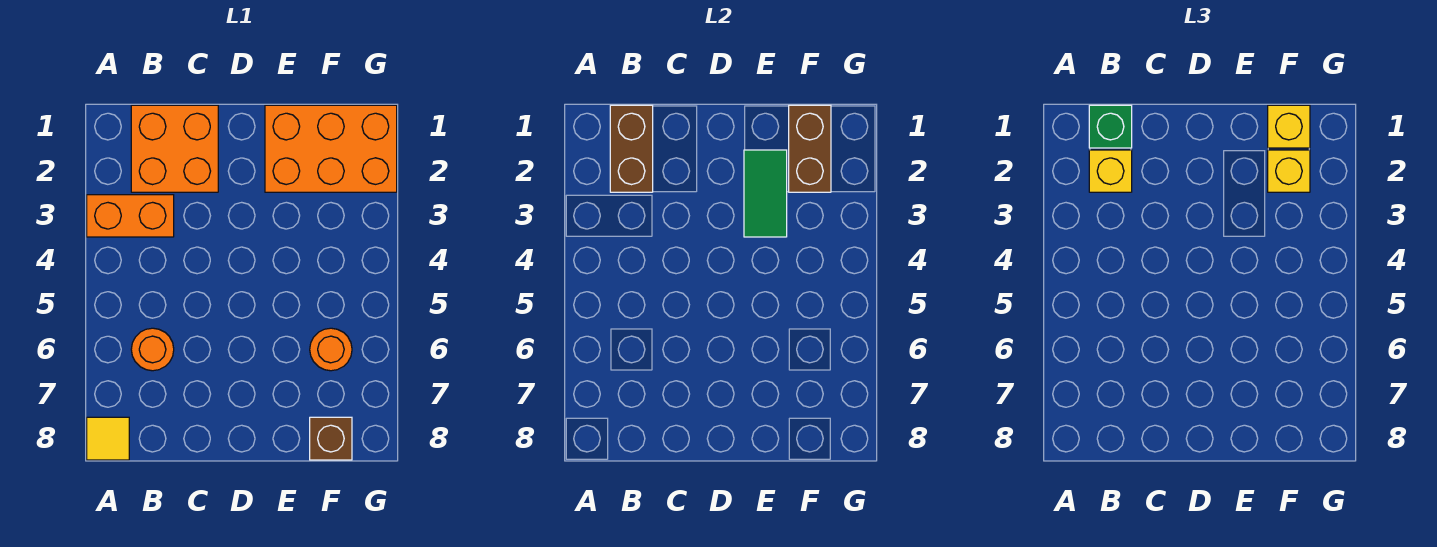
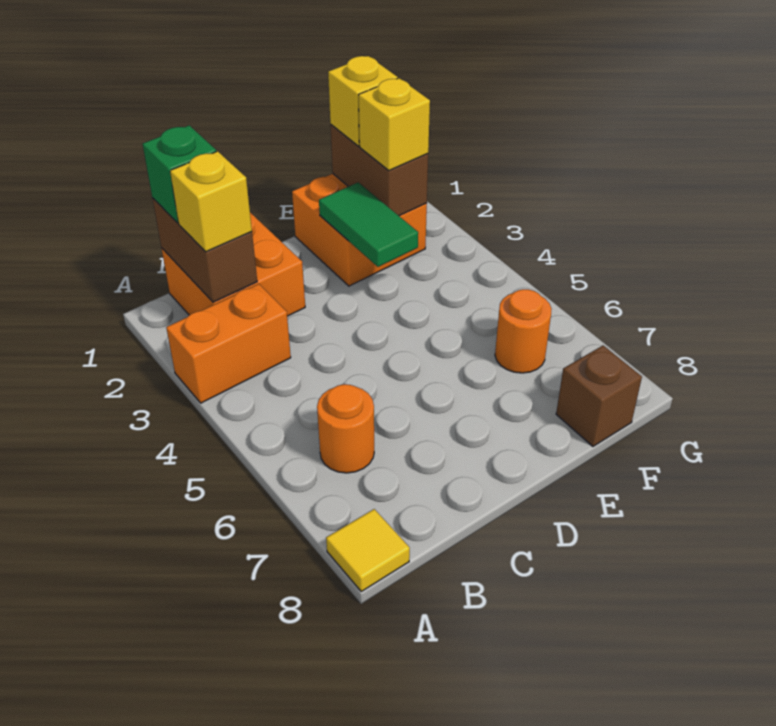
orange 2x3 brick [265,105,397,192] -> orange 2x2 brick [292,173,427,286]

